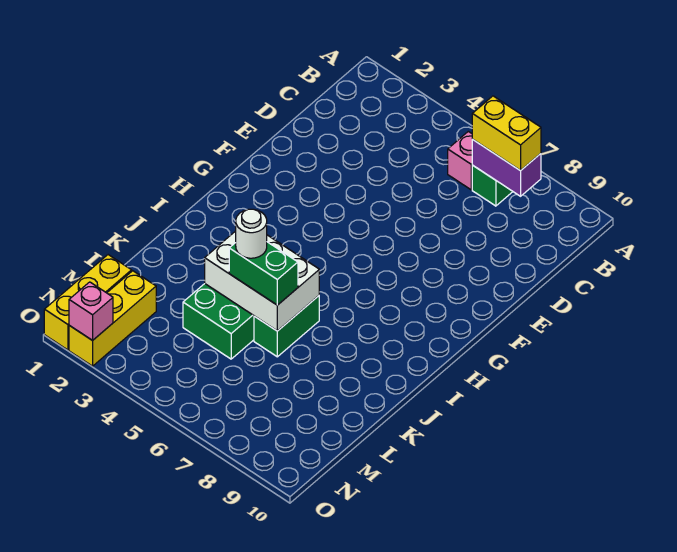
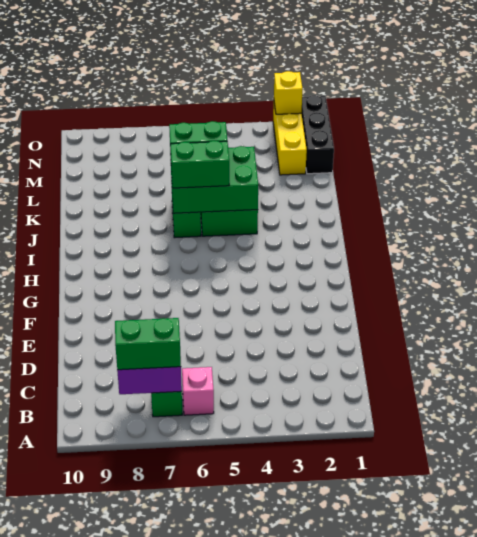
yellow 1x2 brick [472,96,541,171] -> green 1x2 brick [115,318,181,370]
white 2x3 brick [205,231,319,331] -> green 2x3 brick [170,146,258,213]
none -> green 1x2 brick [170,141,229,188]
white 1x1 round brick [236,209,267,258] -> none
yellow 1x3 brick [44,255,132,350] -> black 1x3 brick [301,95,334,174]
pink 1x1 brick [69,282,113,340] -> yellow 1x1 brick [274,71,303,114]

